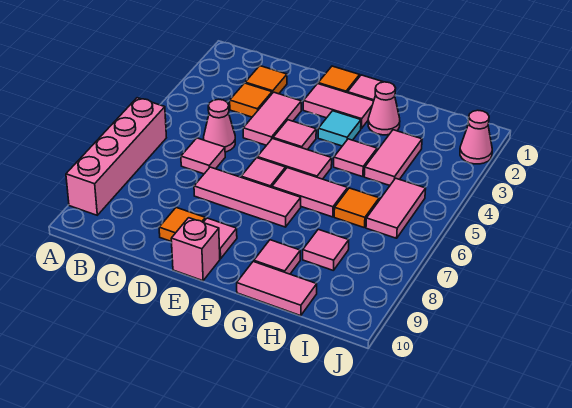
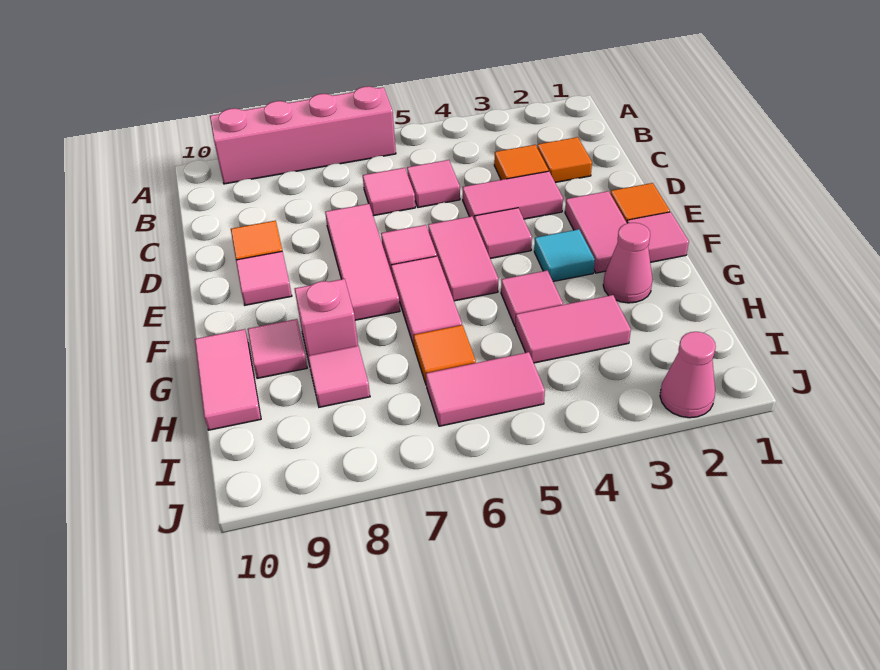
pink 1x1 cone [204,99,235,152] -> pink 1x1 tile [407,160,460,207]
pink 1x1 brick [171,218,220,281] -> pink 1x1 brick moved to [295,279,358,361]

